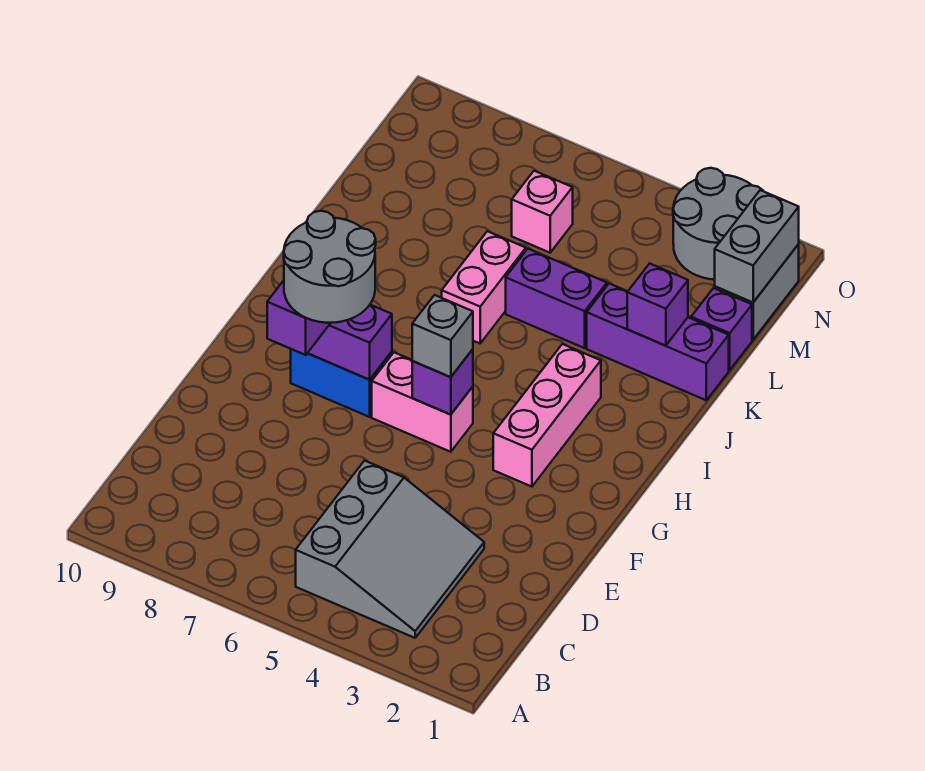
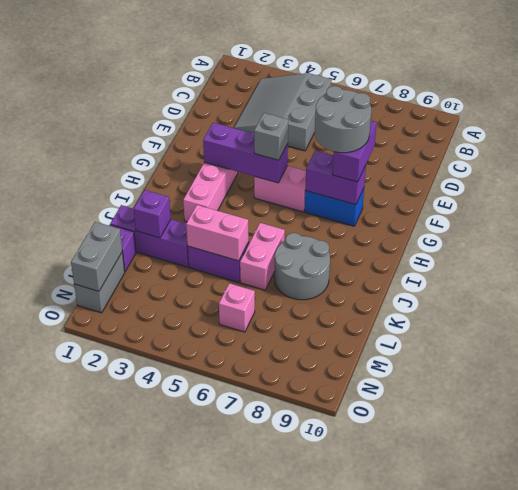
purple 1x1 brick [412,349,473,414] -> purple 1x3 brick [203,123,288,183]
none -> pink 1x2 brick [186,205,249,261]
grey 2x2 round brick [673,168,763,280] -> grey 2x2 round brick moved to [274,233,330,300]

